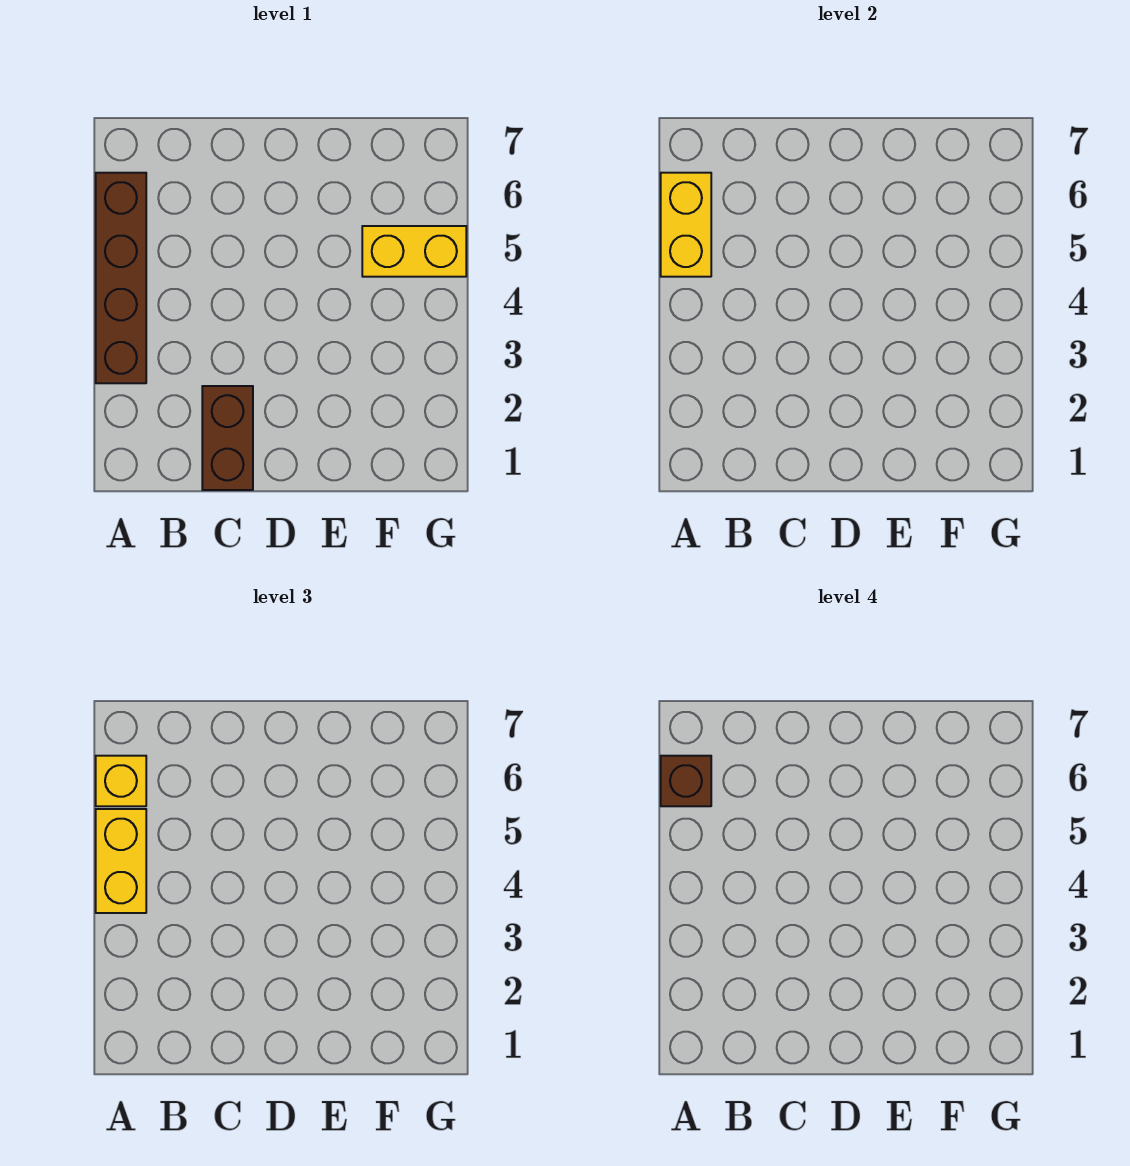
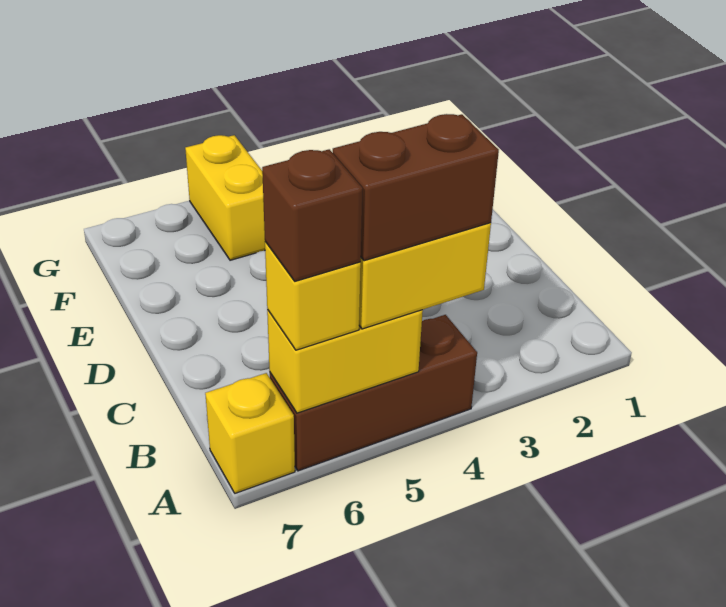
brown 1x4 brick [96,173,146,383] -> brown 1x3 brick [270,315,477,471]
none -> yellow 1x1 brick [205,373,295,493]
brown 1x2 brick [202,386,253,490] -> brown 1x2 brick moved to [333,114,499,261]

